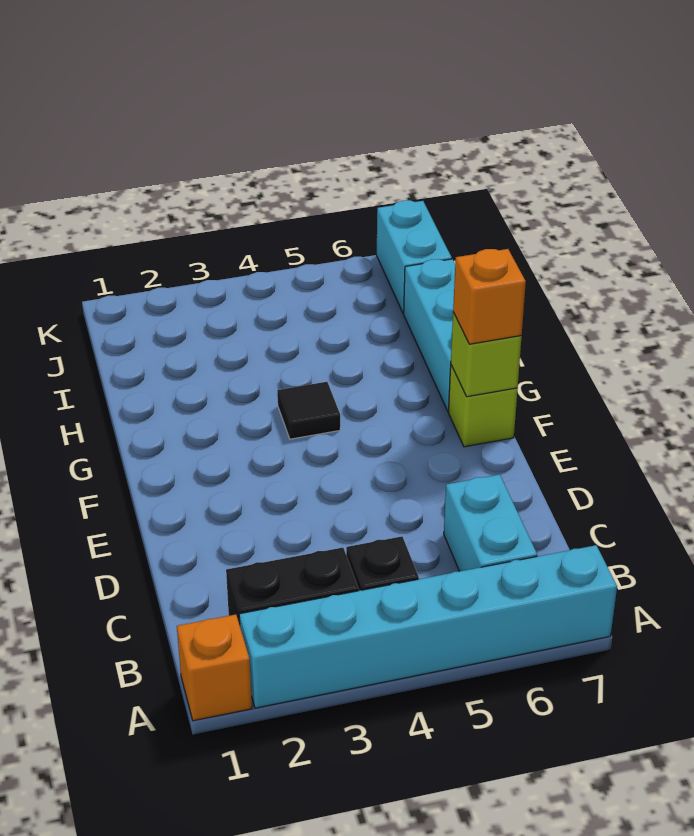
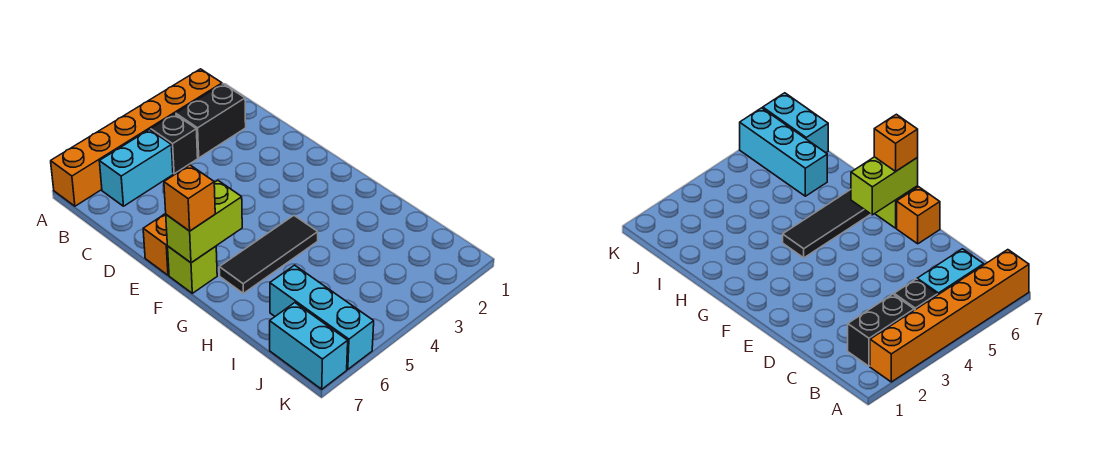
orange 1x1 brick [177,615,252,721] -> orange 1x1 brick moved to [143,214,169,275]
cyan 1x6 brick [239,545,617,708] -> orange 1x6 brick [51,69,222,206]
cyan 1x2 brick [444,475,537,571] -> cyan 1x2 brick turned to [99,130,173,206]
lime 1x1 brick [451,312,522,397] -> lime 1x2 brick [166,180,242,263]
black 1x1 tile [277,382,340,439] -> black 1x3 tile [219,216,318,293]
cyan 1x3 brick [404,259,455,411] -> cyan 1x3 brick moved to [270,265,374,369]

